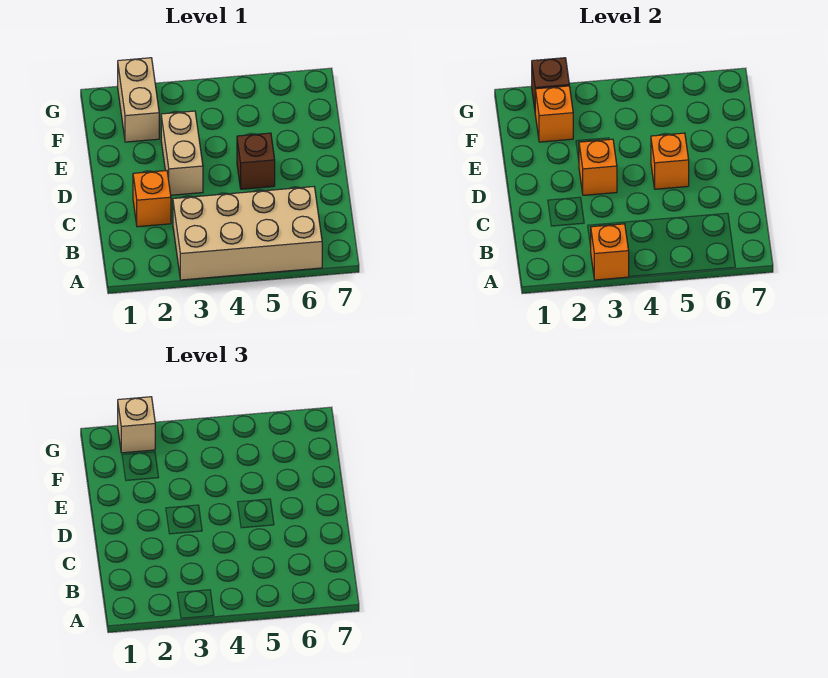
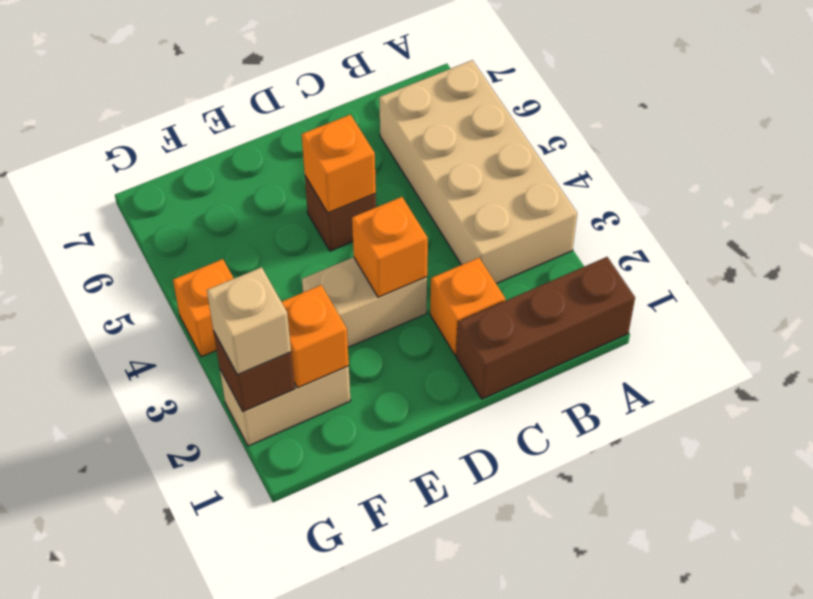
none -> brown 1x3 brick [456,257,635,399]
orange 1x1 brick [591,224,629,280] -> orange 1x1 brick moved to [173,259,234,357]

